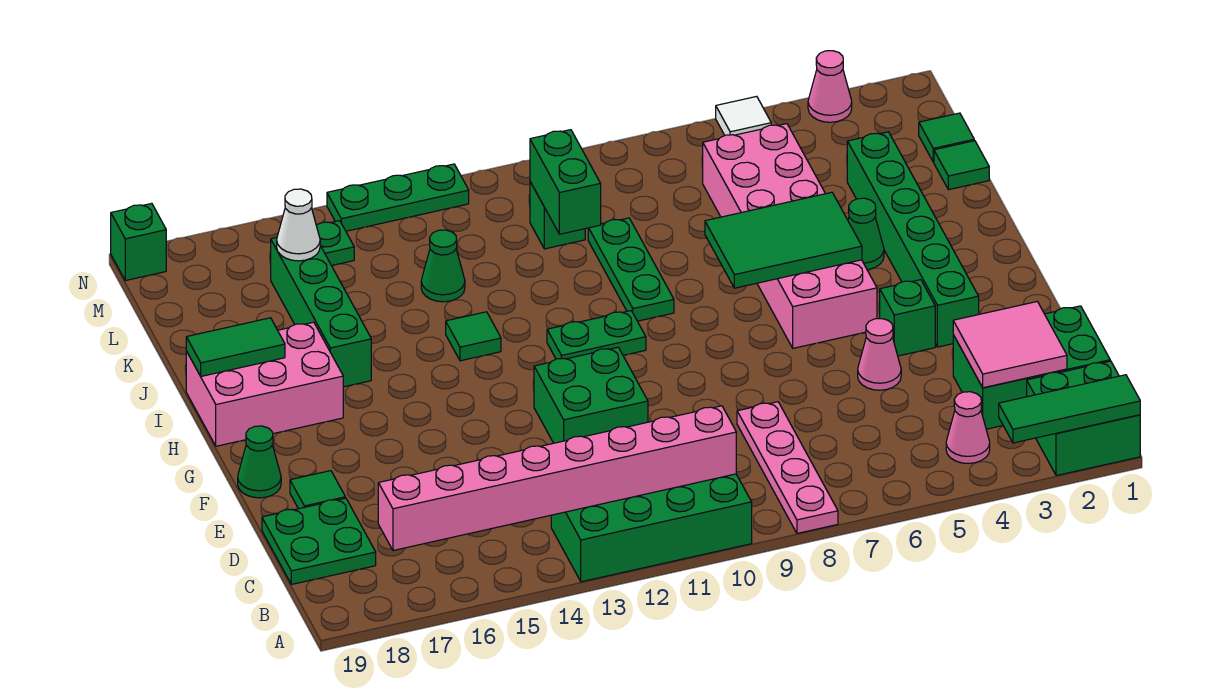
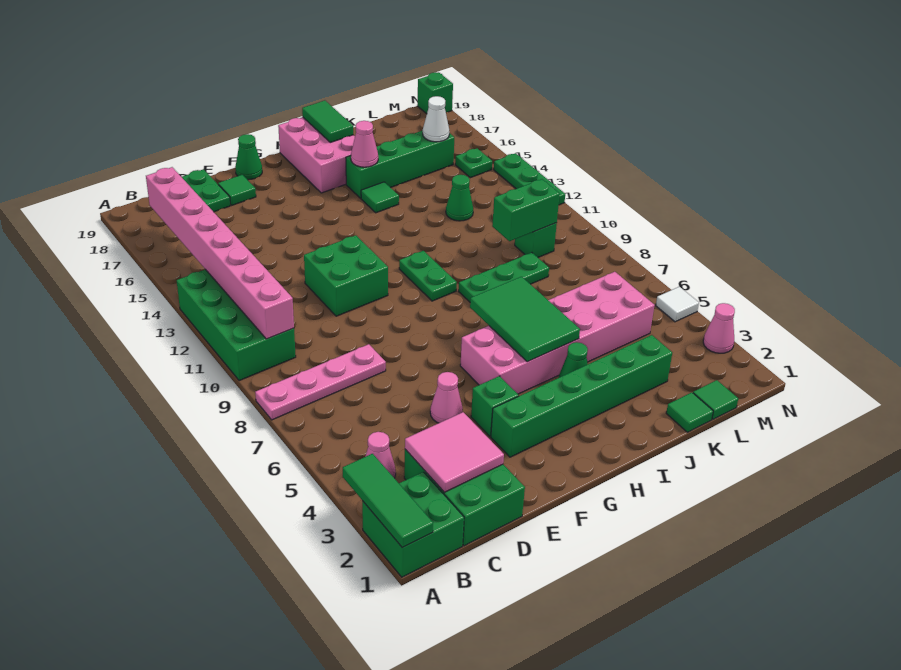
green 1x1 tile [446,312,501,361] -> green 1x1 tile moved to [361,182,399,213]
none -> pink 1x1 cone [351,121,378,167]

